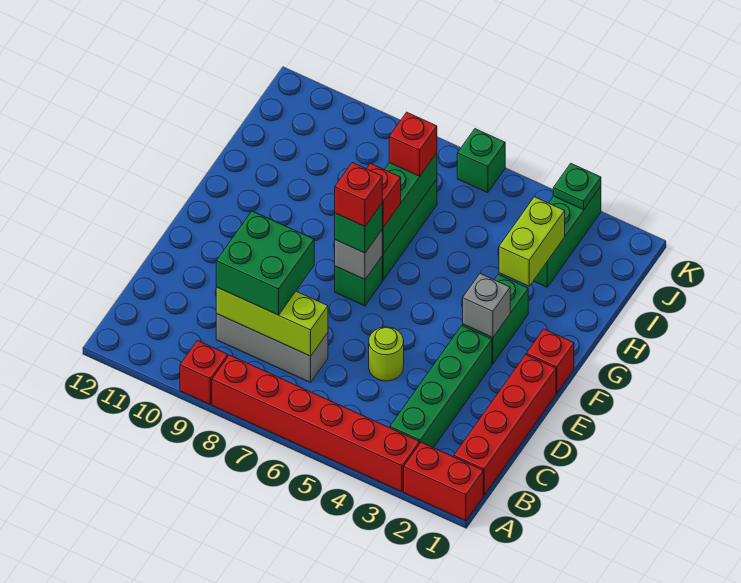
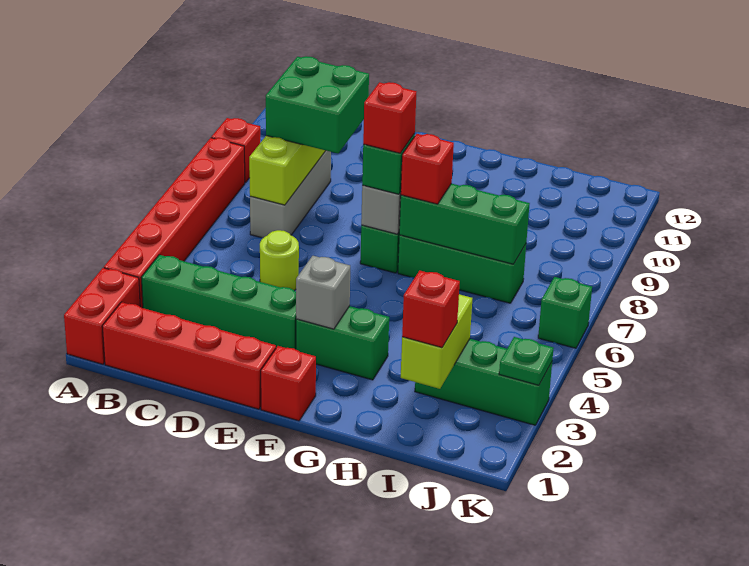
lime 1x2 brick [499,197,565,286] -> lime 1x2 brick turned to [401,294,472,389]
red 1x1 brick [389,112,437,176] -> red 1x1 brick moved to [402,270,460,348]

